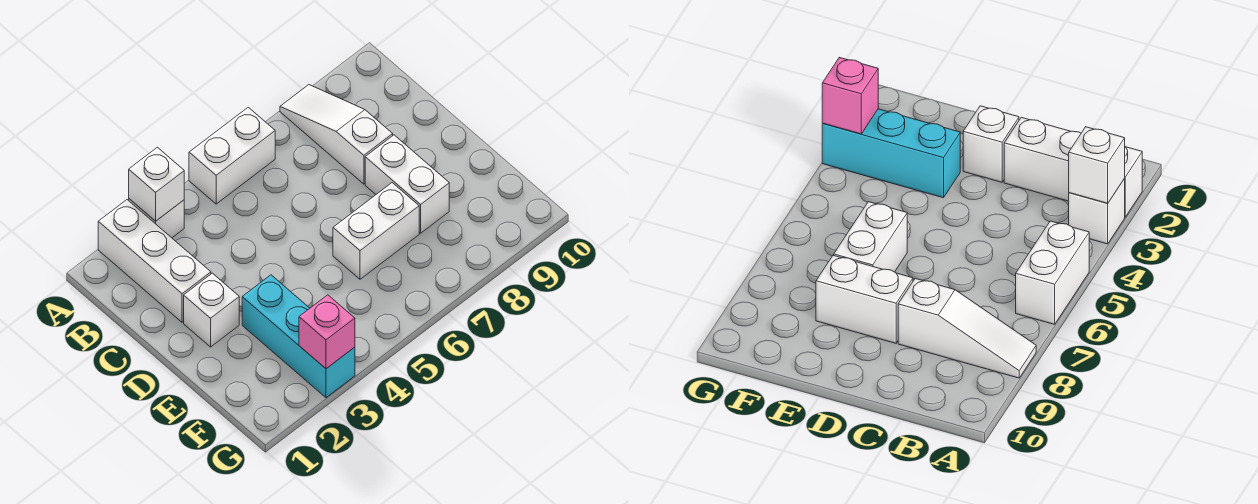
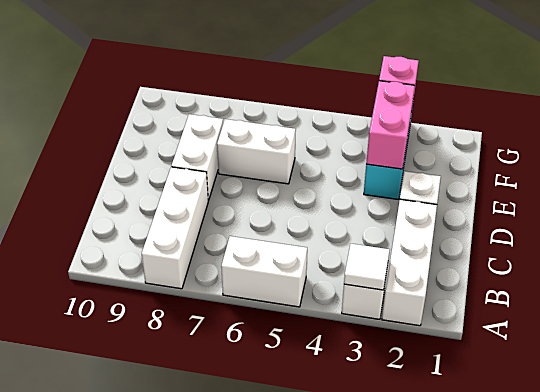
white 1x1 brick [129,147,184,221] -> white 1x1 tile [344,244,389,290]
white 1x3 slope [280,85,393,184] -> white 1x3 brick [142,167,208,289]
none -> pink 1x2 brick [366,81,415,169]

